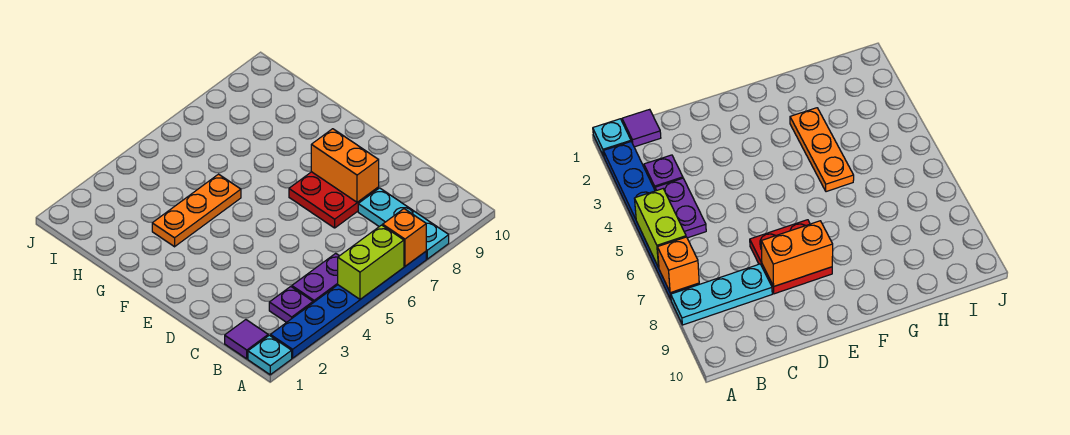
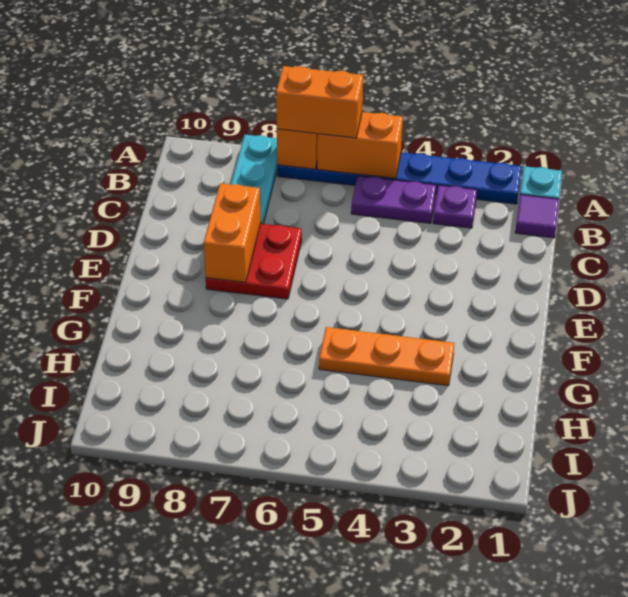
lime 1x2 brick [338,225,404,299] -> orange 1x2 brick [317,112,403,178]
none -> orange 1x2 brick [276,66,363,138]

